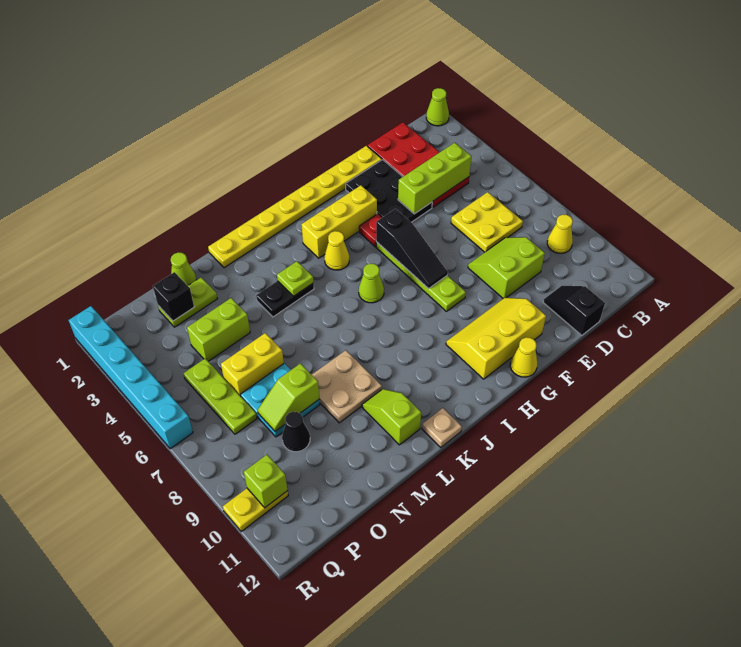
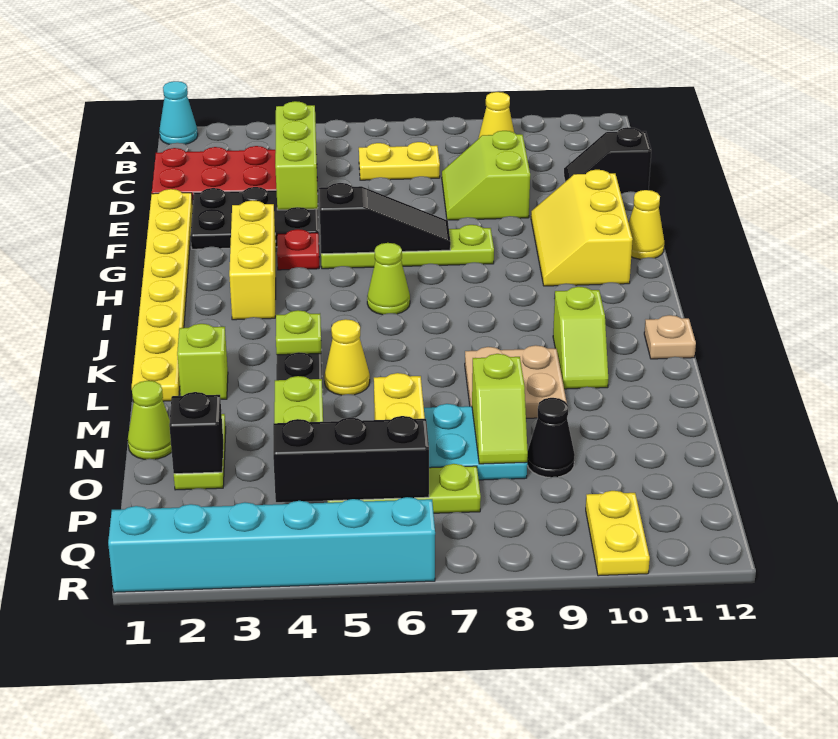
lime 1x1 cone [426,88,449,126] -> cyan 1x1 cone [159,81,198,144]
yellow 2x2 plate [451,192,523,252] -> yellow 1x2 plate [359,142,440,180]
yellow 1x1 cone [324,231,349,270] -> yellow 1x1 cone moved to [324,319,370,395]
lime 1x2 slope [362,389,421,445] -> lime 1x2 slope turned to [553,287,608,389]
none -> black 1x3 brick [273,416,429,502]
lime 1x1 brick [244,455,288,508] -> lime 1x1 brick moved to [177,324,228,399]

